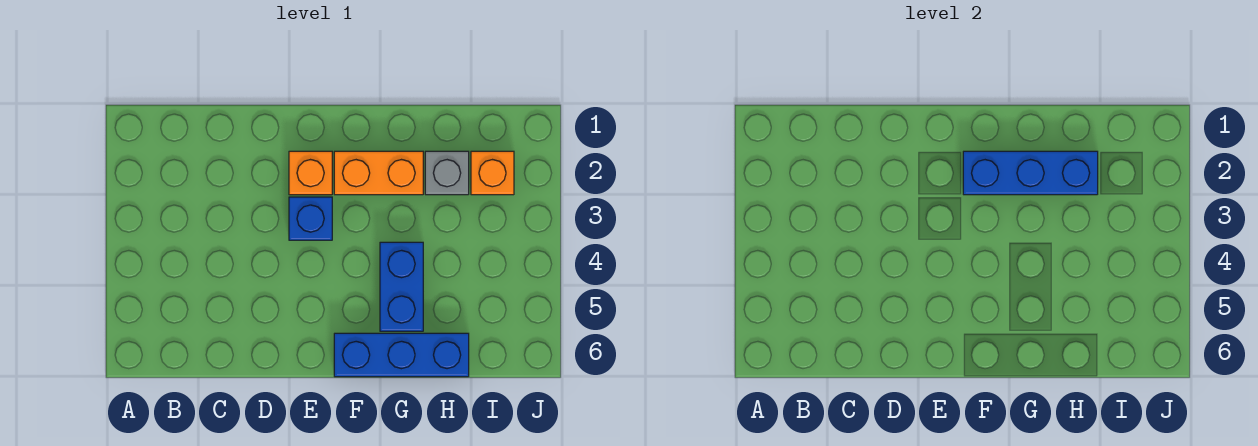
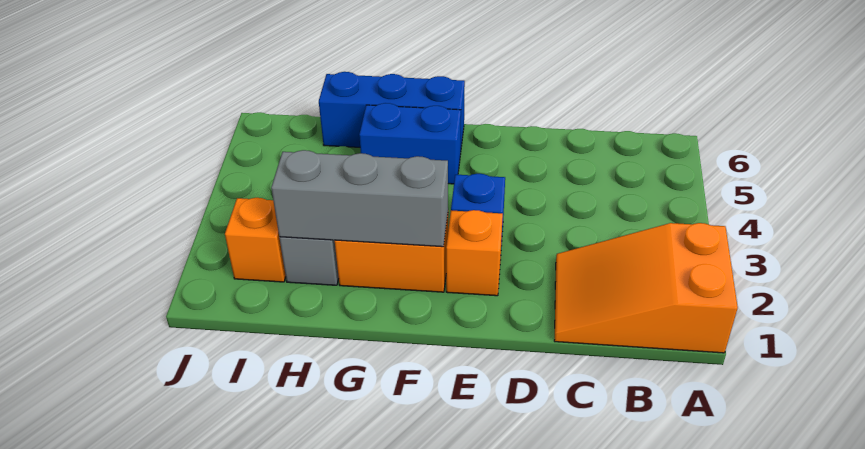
none -> orange 2x3 slope [554,223,738,353]
blue 1x3 brick [963,151,1098,195] -> grey 1x3 brick [271,150,448,247]
blue 1x2 brick [380,242,423,331] -> blue 1x2 brick turned to [359,103,461,184]

